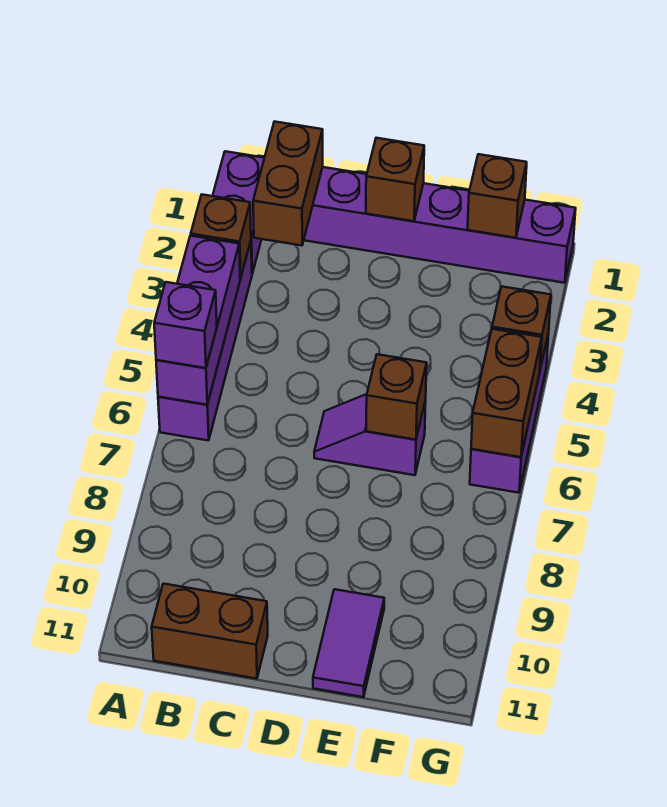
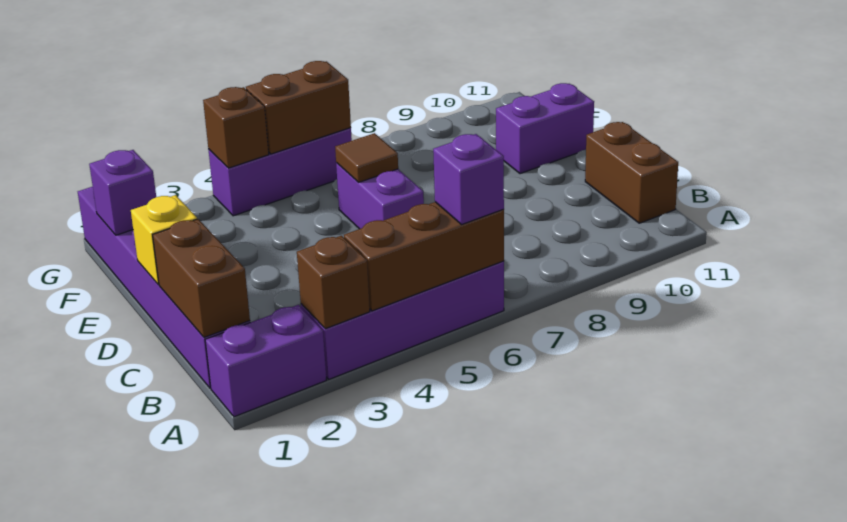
purple 1x3 brick [156,236,240,405] -> brown 1x3 brick [344,202,504,311]
brown 1x2 brick [253,121,323,246] -> brown 1x2 brick turned to [153,219,250,337]
brown 1x1 brick [366,138,424,221] -> yellow 1x1 brick [131,195,197,284]
purple 1x2 slope [314,394,426,475] -> purple 1x2 brick [336,163,424,229]
brown 1x1 brick [366,354,427,440] -> brown 1x1 tile [335,133,398,182]
purple 1x2 tile [313,589,384,697] -> purple 1x2 brick [496,83,594,174]
brown 1x1 brick [468,154,527,238] -> purple 1x1 brick [89,150,156,235]

